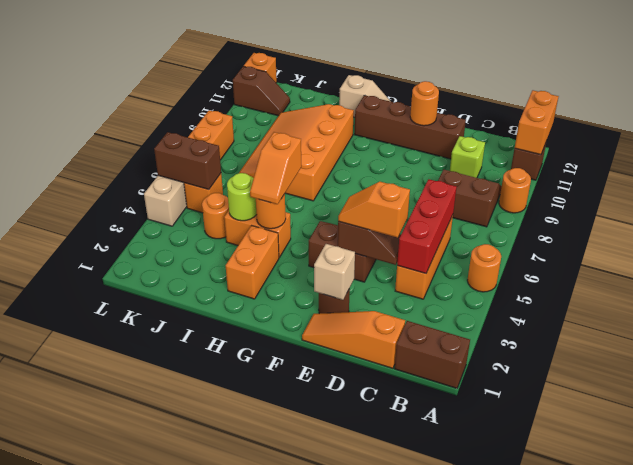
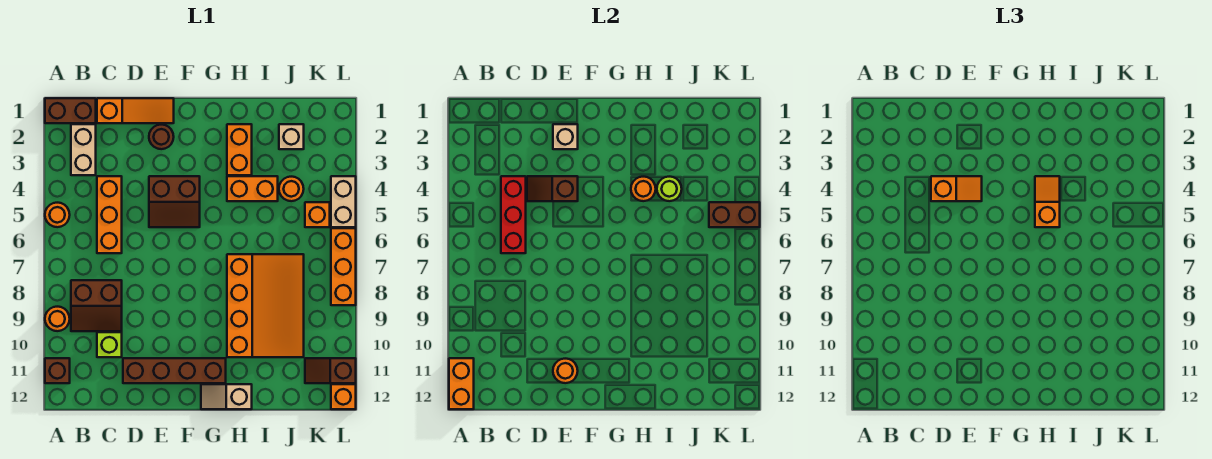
none -> tan 1x2 brick [71,124,96,175]
none -> tan 1x1 brick [279,124,304,149]

